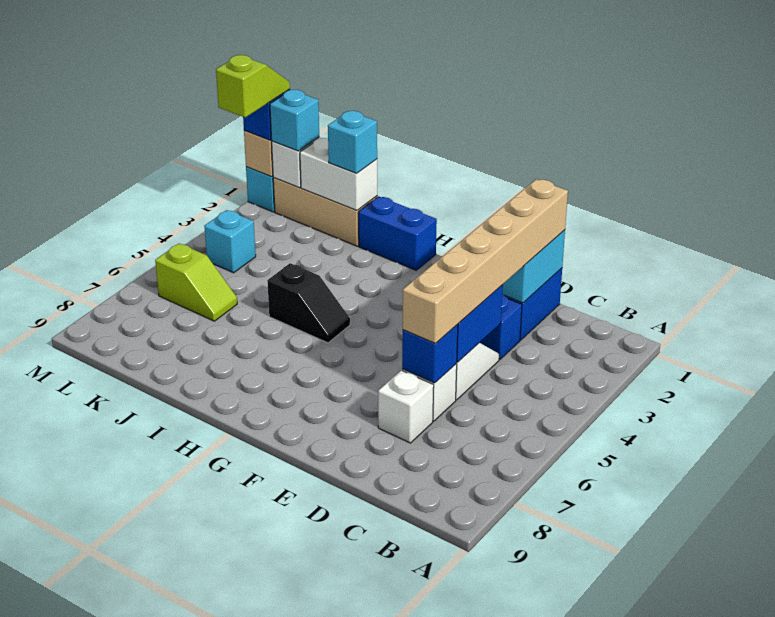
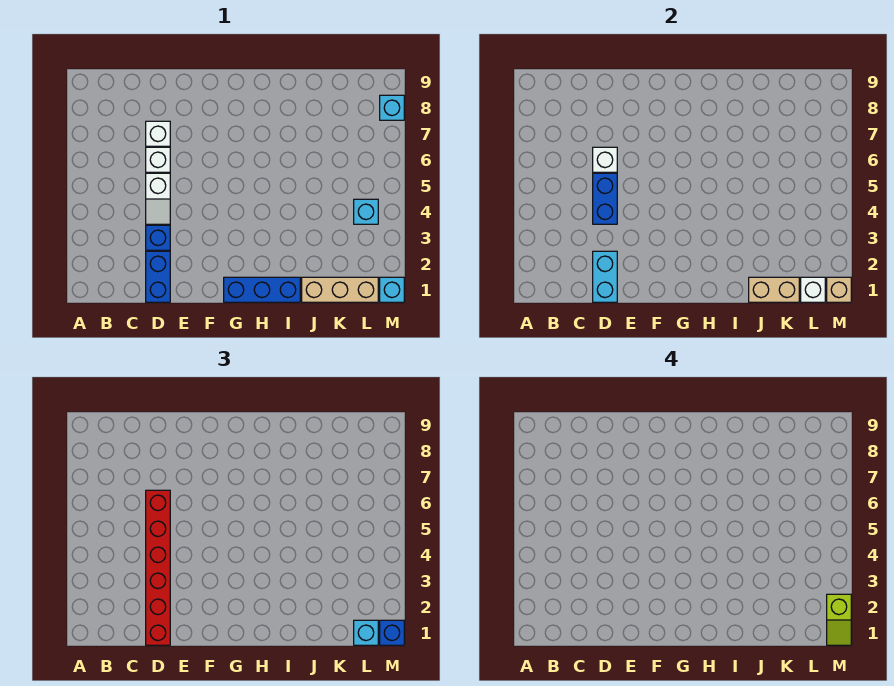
tan 1x6 brick [403,179,568,343] -> red 1x6 brick [146,490,170,645]
blue 1x1 brick [402,324,458,383] -> white 1x1 brick [593,147,617,172]
blue 1x2 brick [359,196,437,270] -> blue 1x3 brick [224,277,300,302]
black 1x2 slope [267,263,350,343] -> none
white 1x2 brick [300,138,377,211] -> tan 1x2 brick [749,277,799,302]
cyan 1x1 brick [328,111,377,174] -> cyan 1x1 brick moved to [380,95,404,120]
lime 1x2 slope [155,243,237,321] -> none

